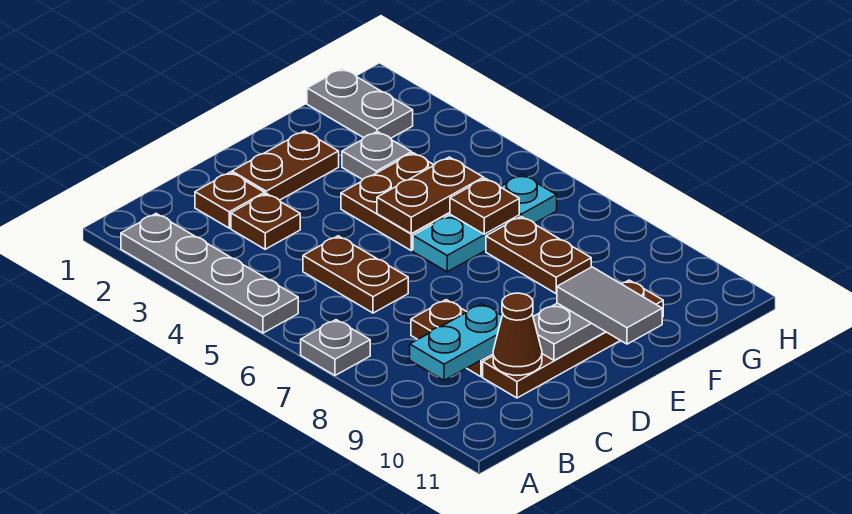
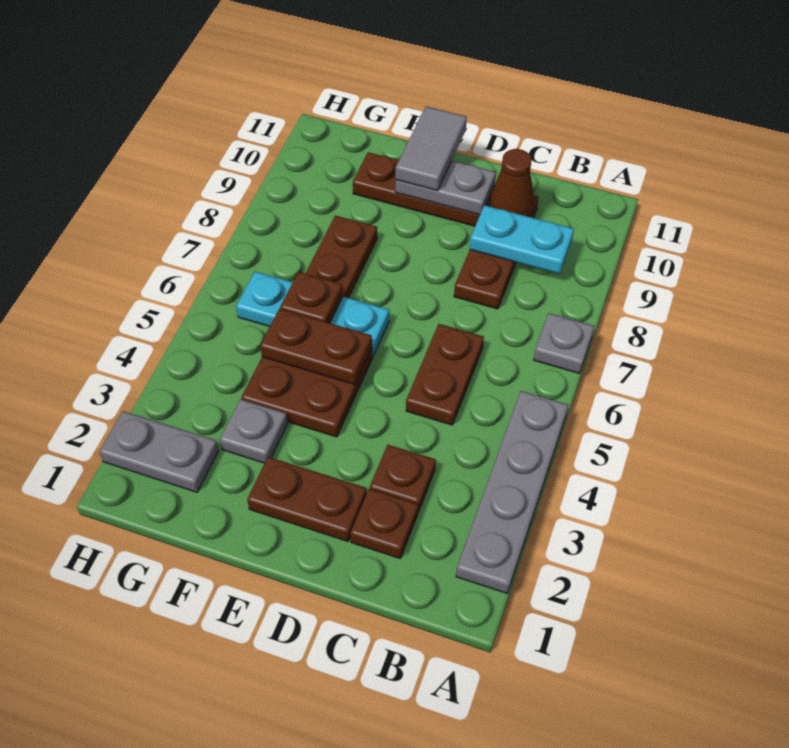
grey 1x2 plate [307,68,413,138] -> grey 1x2 plate turned to [99,411,219,492]

